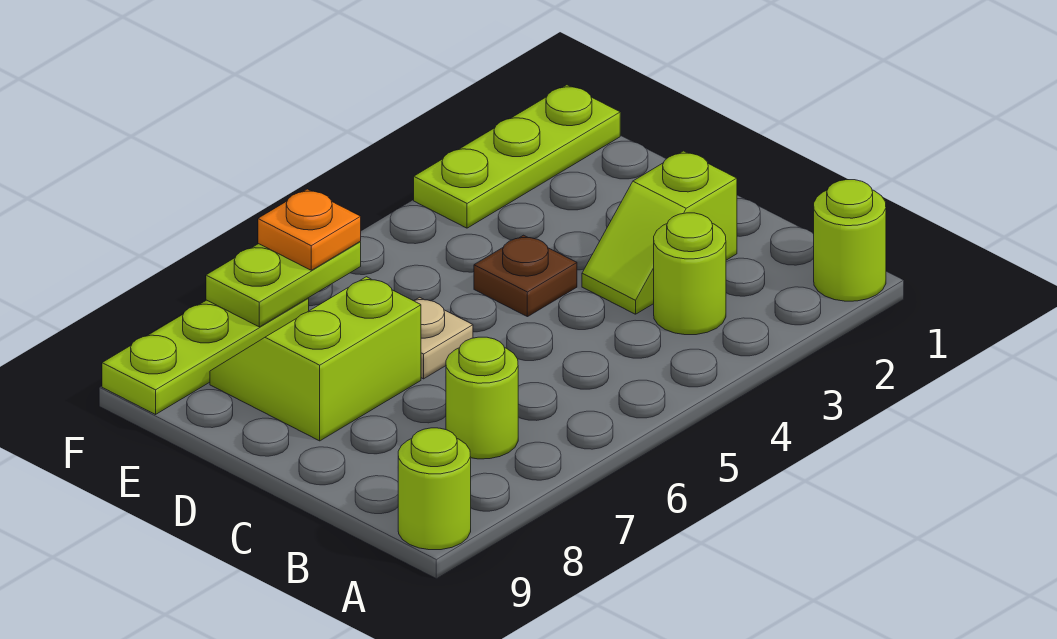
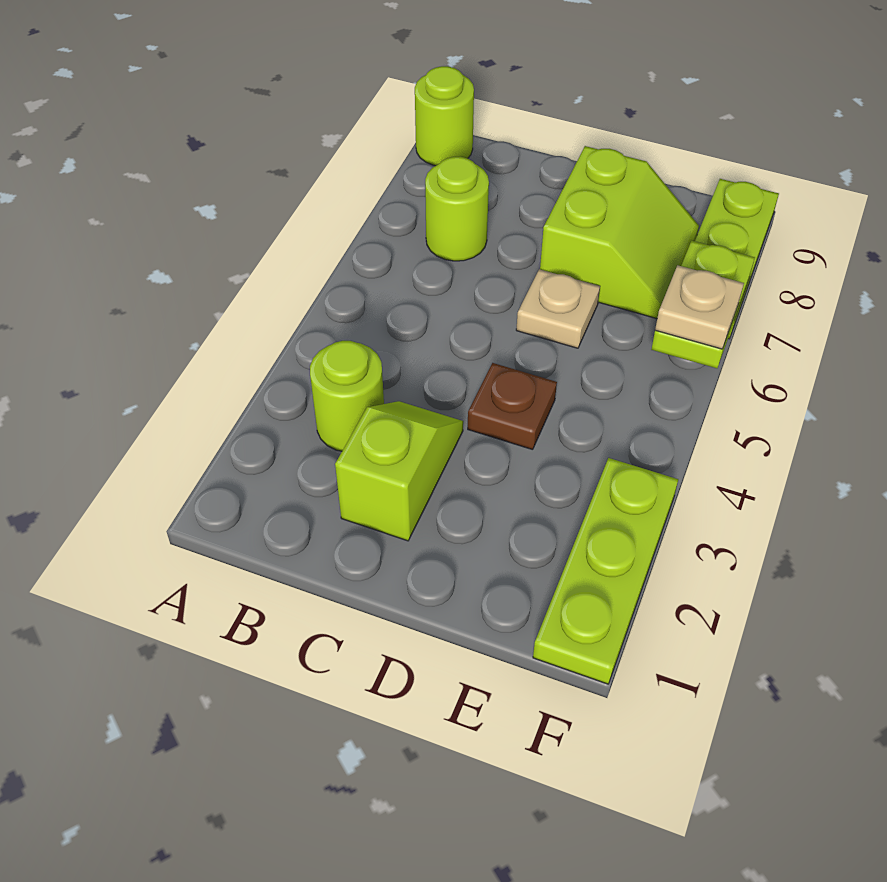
lime 1x1 round brick [814,180,886,301] -> none
orange 1x1 plate [258,189,361,270] -> tan 1x1 plate [655,265,744,349]

